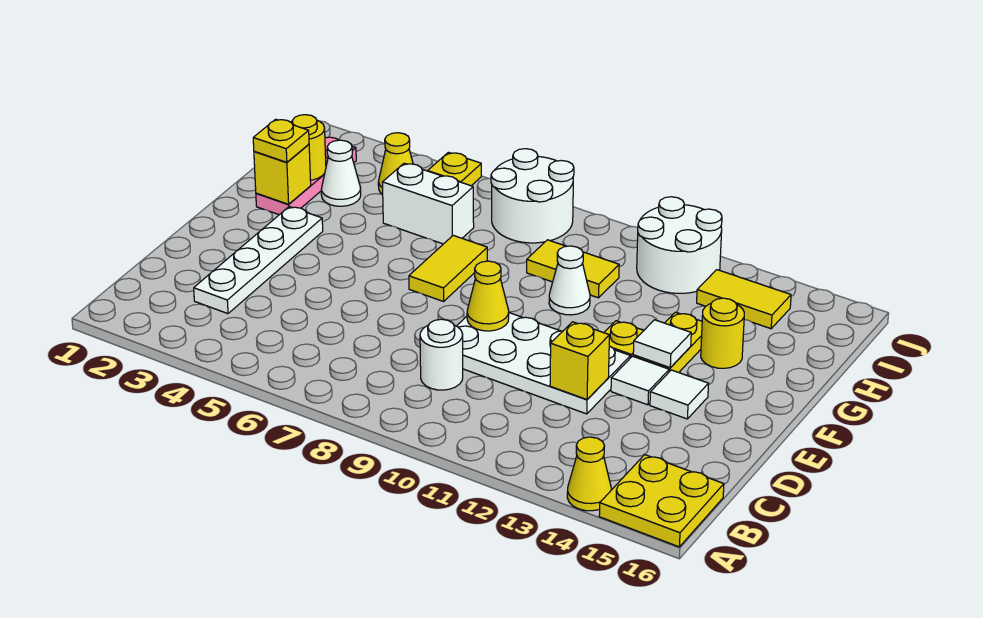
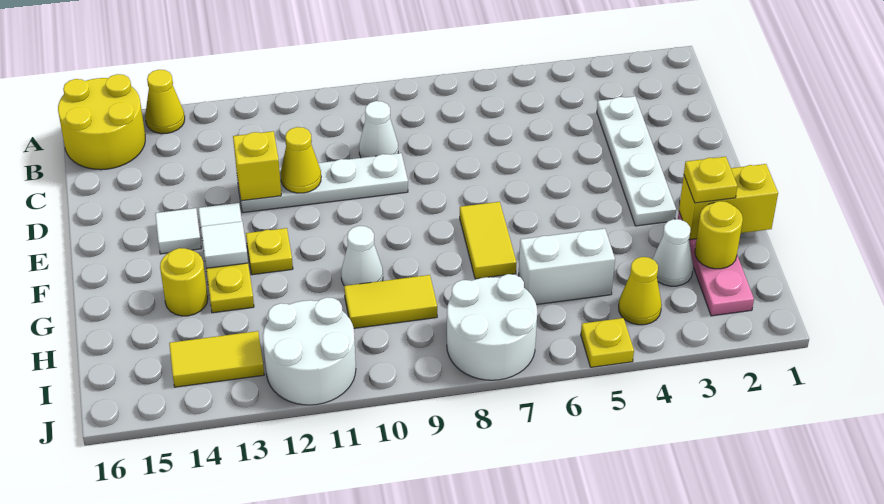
yellow 2x2 plate [599,455,724,547] -> yellow 2x2 round brick [58,74,145,170]
white 1x1 round brick [420,319,463,390] -> white 1x1 cone [359,101,398,158]
white 2x4 plate [457,313,630,414] -> white 1x4 plate [237,153,408,213]
yellow 1x1 cone [467,261,509,331] -> yellow 1x1 cone moved to [281,127,321,193]
yellow 1x1 brick [254,144,311,204] -> yellow 1x2 brick [679,164,778,240]

